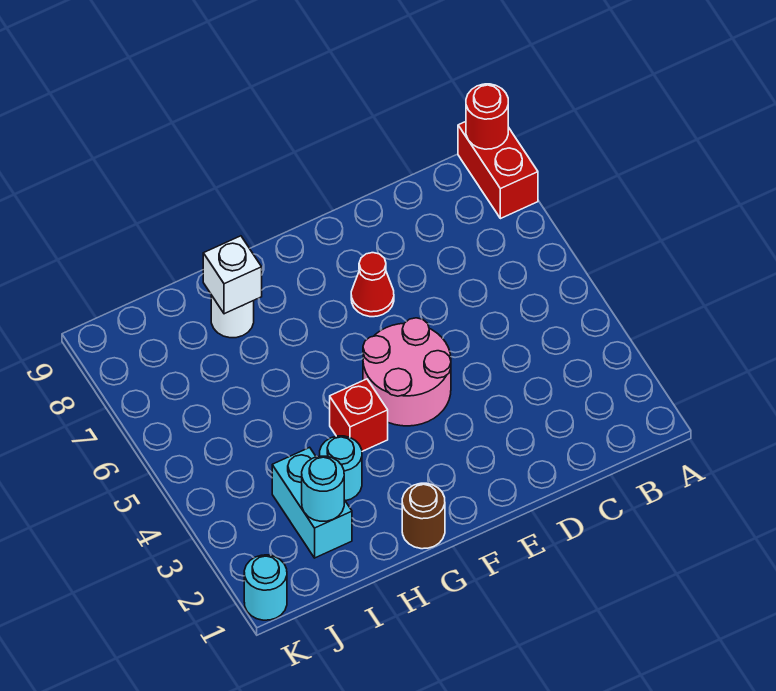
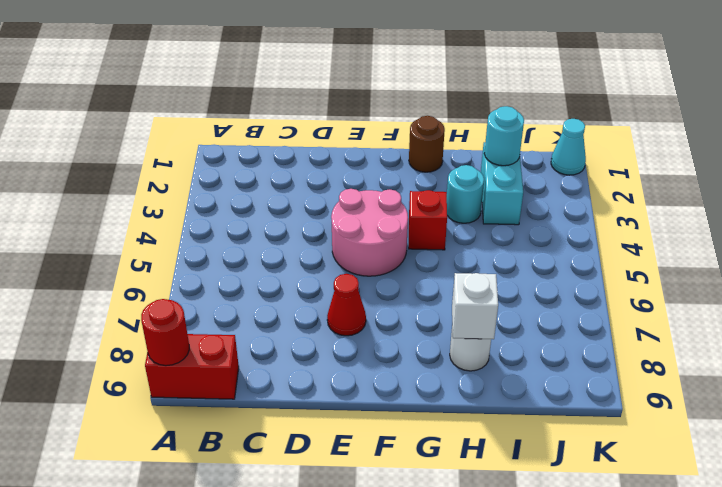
red 1x2 brick [458,122,538,219] -> red 1x2 brick turned to [145,334,239,399]
cyan 1x1 round brick [244,555,287,620] -> cyan 1x1 cone [551,119,586,175]

